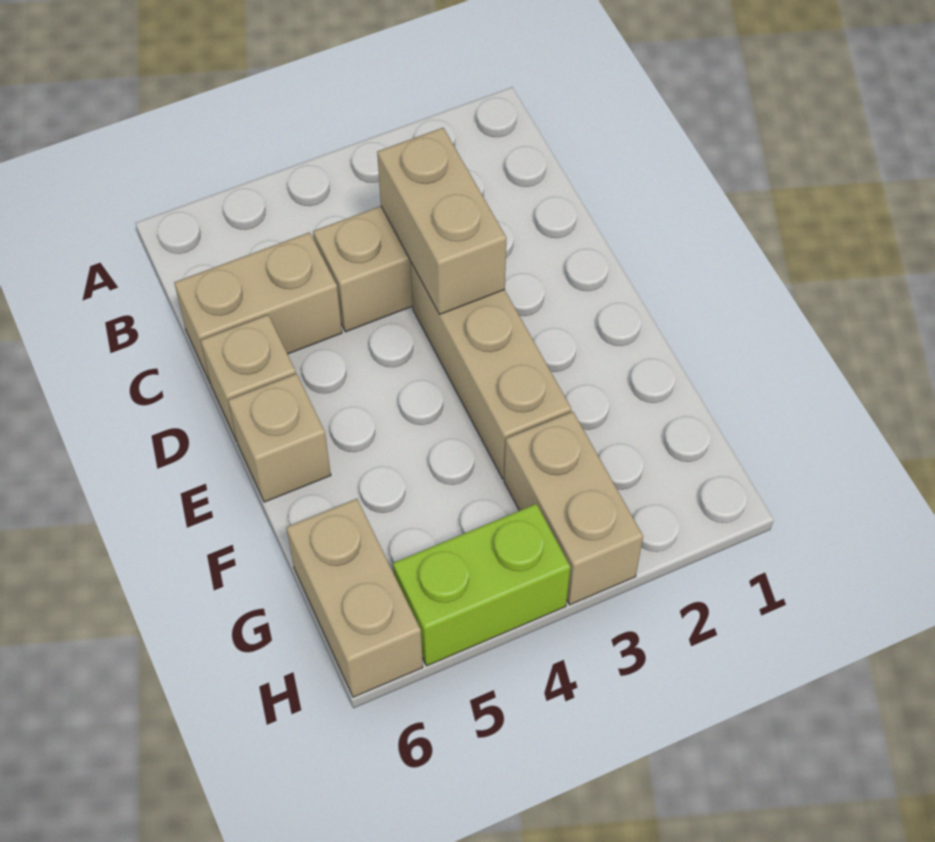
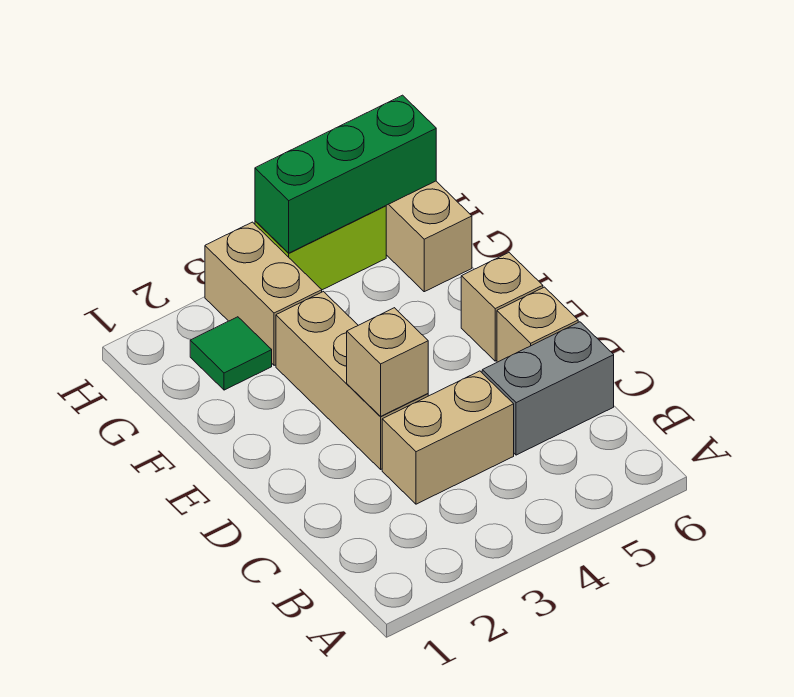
tan 1x2 brick [377,128,506,314] -> tan 1x1 brick [347,308,428,417]
tan 1x2 brick [174,232,342,384] -> grey 1x2 brick [482,322,614,455]
none -> green 1x1 tile [190,317,272,390]
none -> green 1x3 brick [255,95,436,253]

